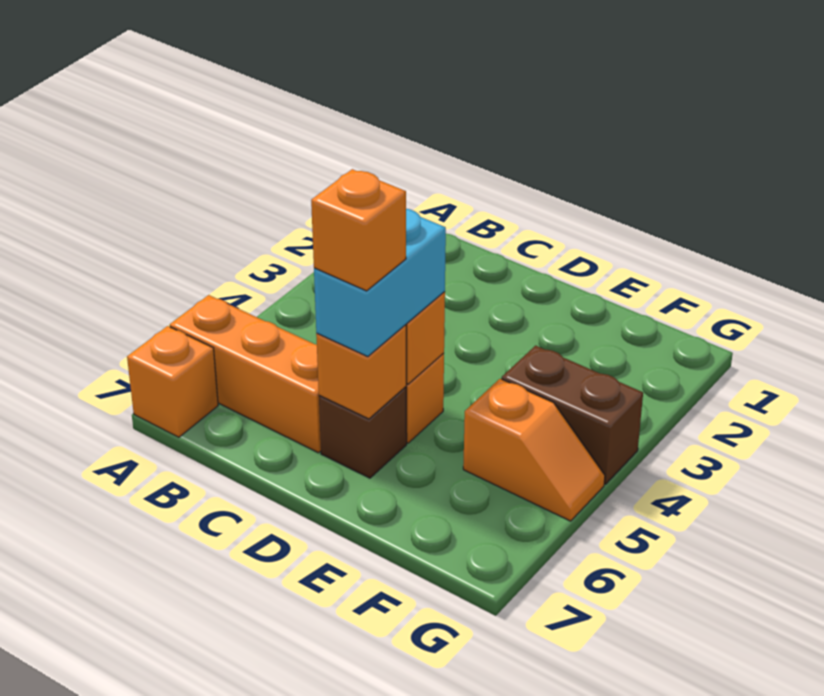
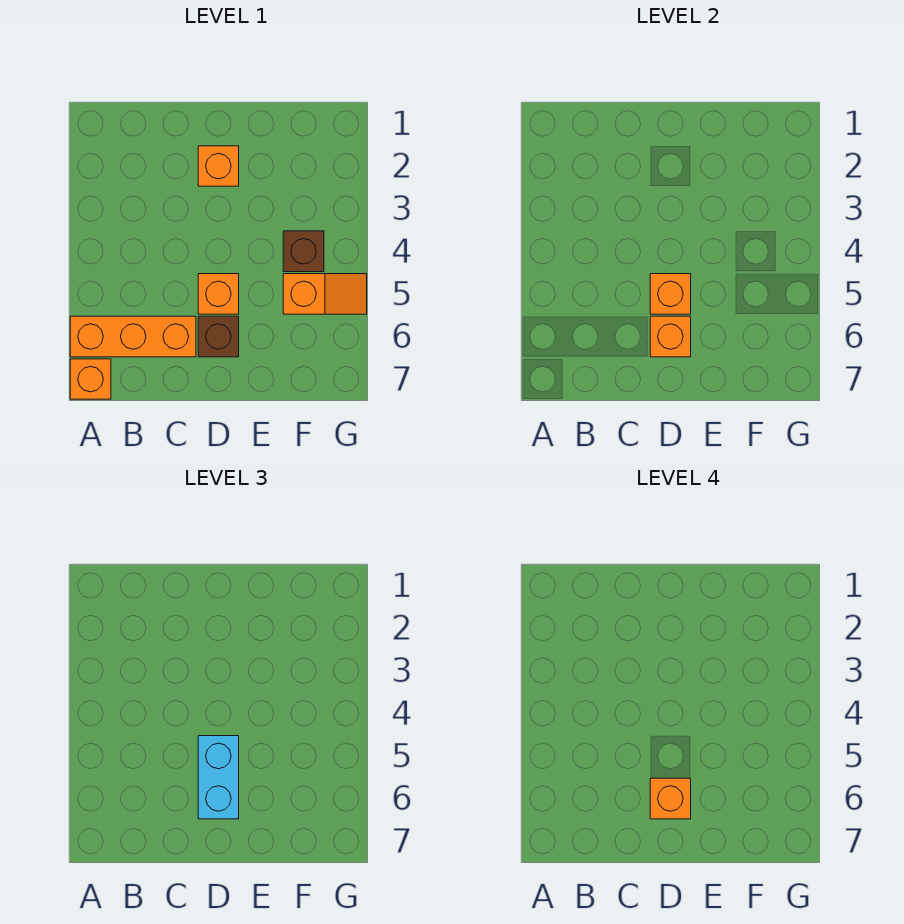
none -> orange 1x1 brick [198,146,239,186]
brown 1x2 brick [502,346,643,484] -> brown 1x1 brick [283,231,324,272]

